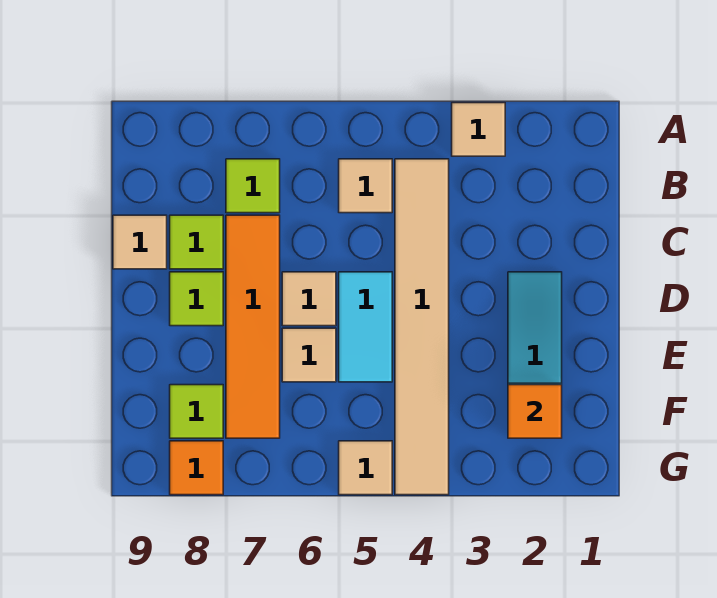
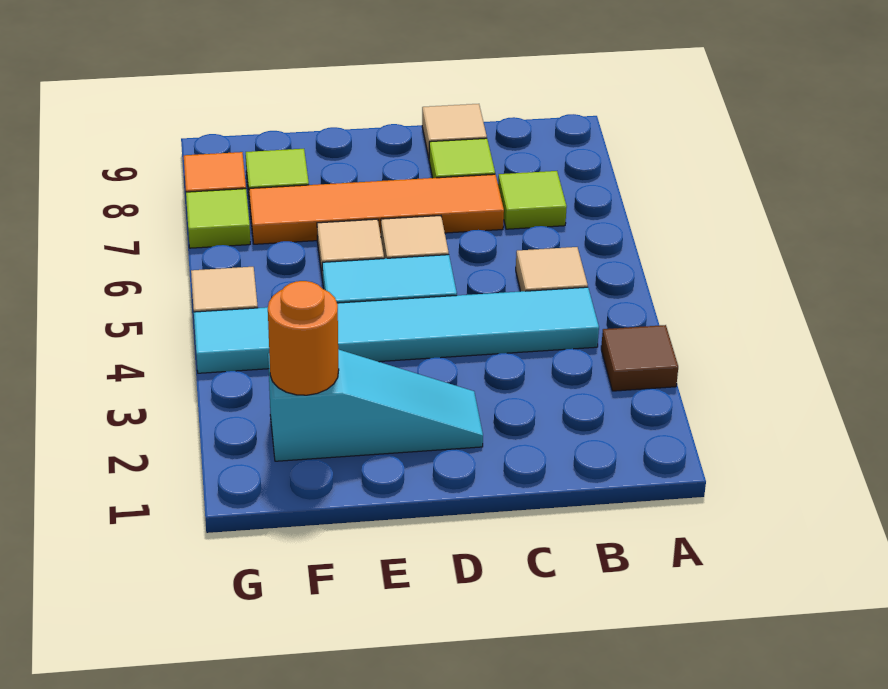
tan 1x1 tile [452,103,505,156] -> brown 1x1 tile [601,325,678,391]
tan 1x6 tile [395,159,449,495] -> cyan 1x6 tile [194,287,599,373]
lime 1x1 tile [170,272,223,326] -> lime 1x1 tile moved to [186,189,250,248]
orange 1x1 tile [508,385,562,438] -> orange 1x1 round brick [268,281,339,395]

